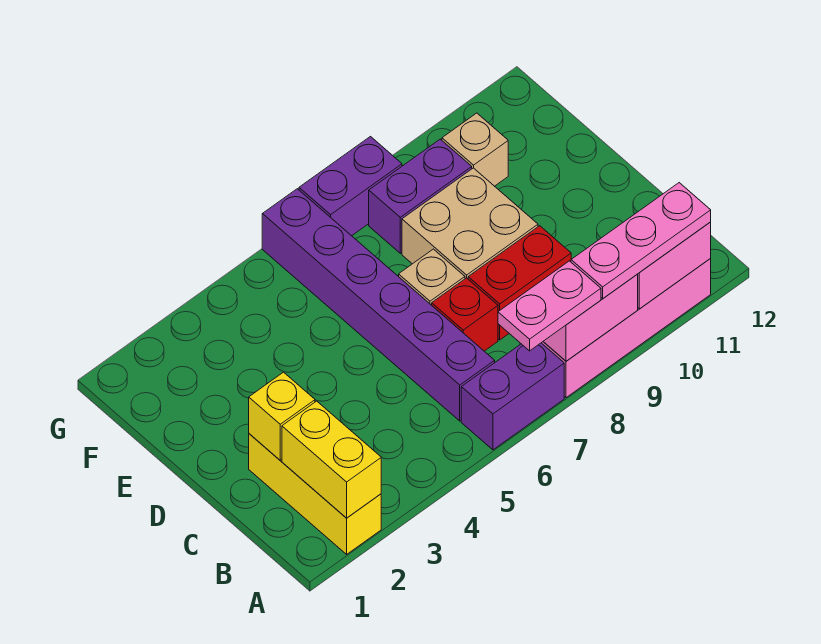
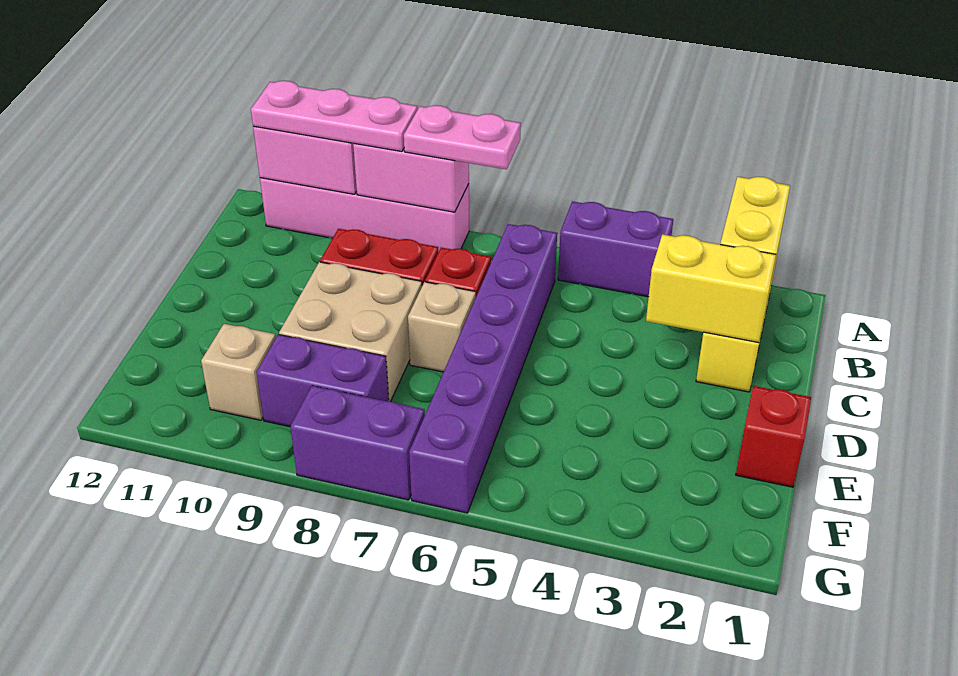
purple 1x2 brick [461,343,564,450] -> purple 1x2 brick moved to [558,201,673,297]
yellow 1x1 brick [249,372,315,460] -> yellow 1x2 brick [646,234,776,343]
none -> red 1x1 brick [736,386,811,487]

